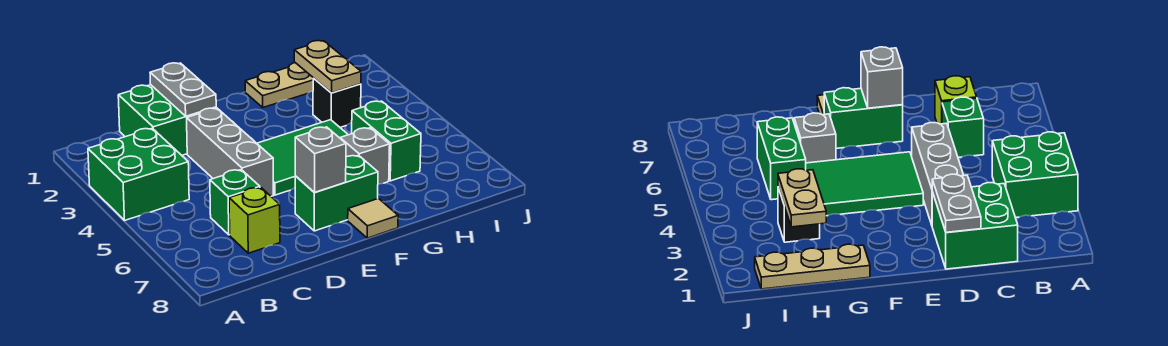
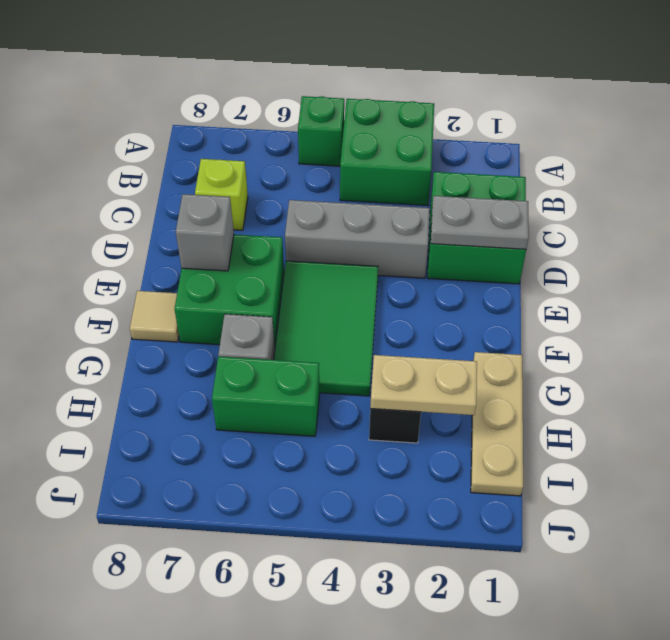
green 1x1 brick [210,170,260,235] -> green 1x1 brick moved to [298,96,344,166]
green 1x2 brick [295,155,378,231] -> green 2x2 brick [175,234,284,347]

